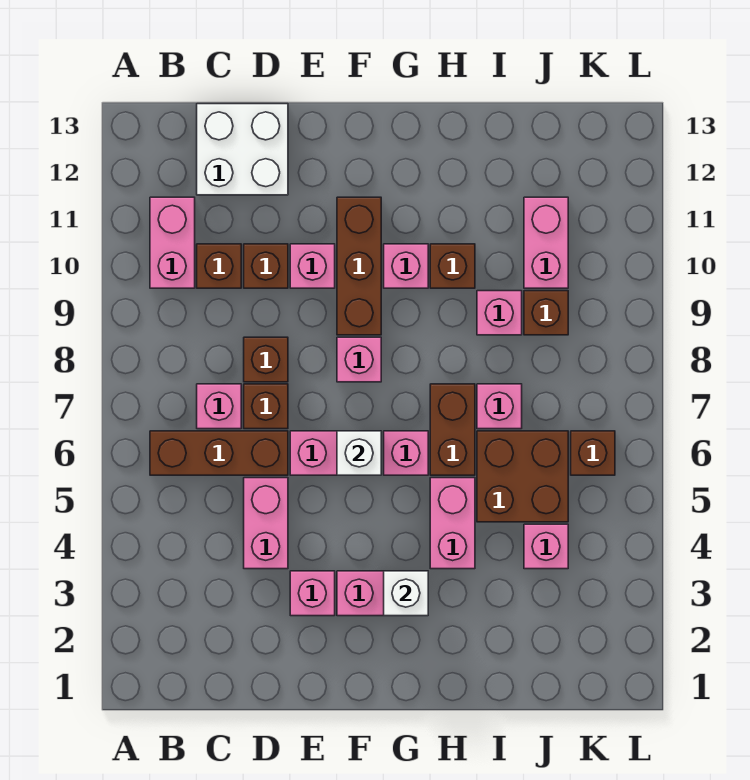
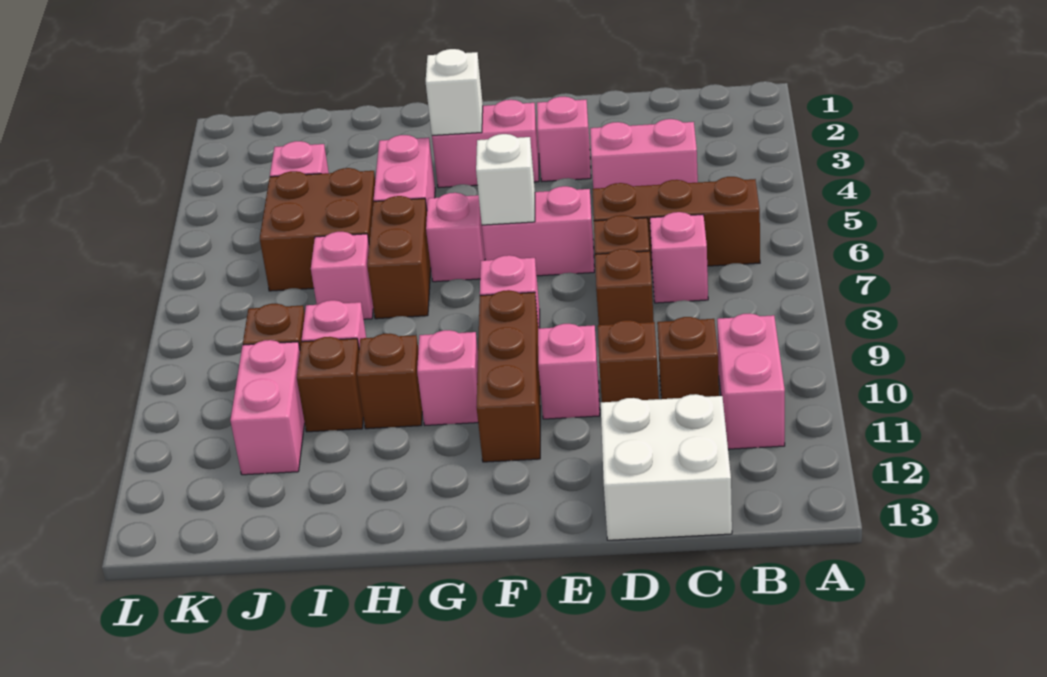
pink 1x2 brick [244,478,288,569] -> pink 1x2 brick turned to [590,119,698,189]
brown 1x1 brick [571,431,615,475] -> brown 1x1 brick moved to [297,337,363,432]

